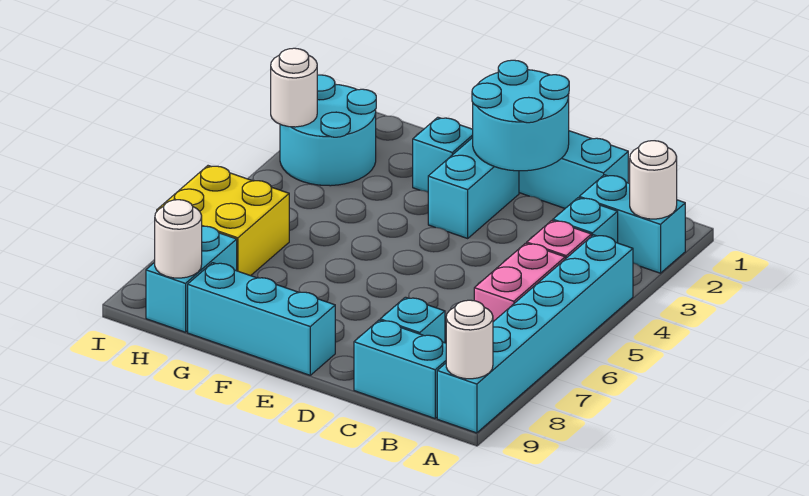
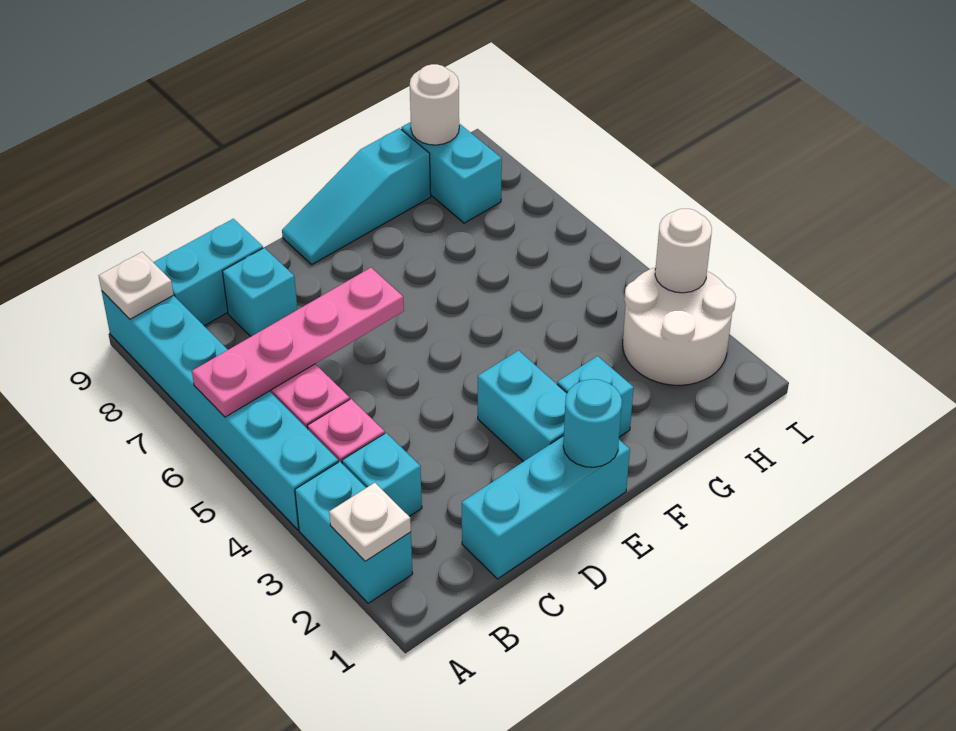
cyan 1x2 brick [579,175,685,273] -> cyan 1x2 brick turned to [295,462,413,603]
white 1x1 round brick [630,141,677,219] -> white 1x1 plate [329,483,411,561]
none -> pink 1x4 plate [192,268,404,417]
white 1x1 round brick [446,300,493,379] -> white 1x1 plate [99,252,174,319]
cyan 2x2 round brick [472,60,569,171] -> cyan 1x1 round brick [563,379,622,467]
cyan 1x3 brick [188,263,335,375] -> cyan 1x3 slope [282,128,431,264]
cyan 2x2 round brick [280,75,376,186] -> white 2x2 round brick [623,267,736,385]
yellow 2x2 brick [157,166,289,276] -> none

